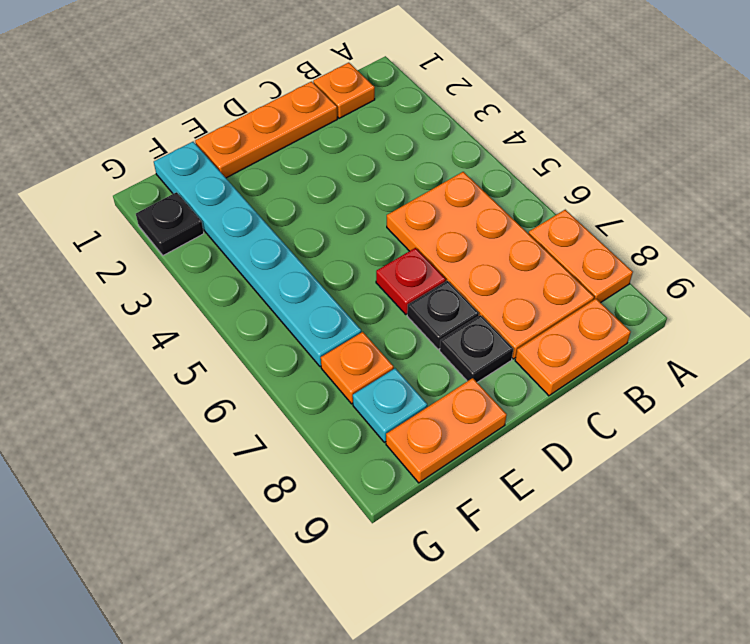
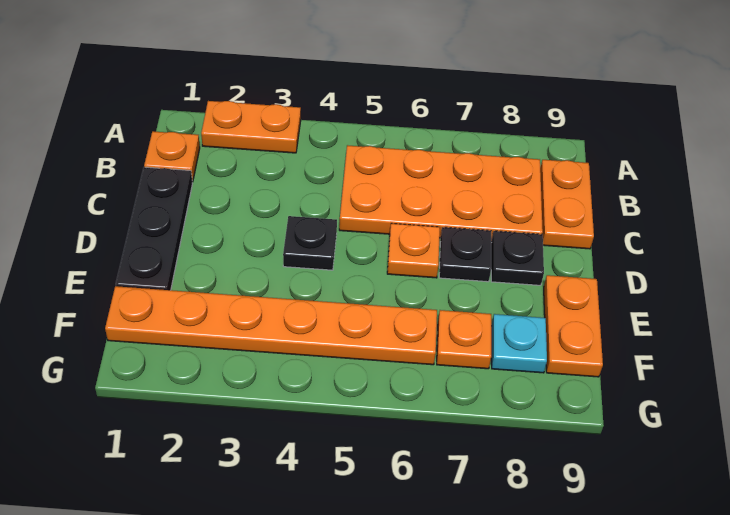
orange 1x2 plate [529,210,633,303] -> orange 1x2 plate moved to [201,101,301,153]
orange 1x3 plate [195,82,337,178] -> black 1x3 plate [116,167,192,290]
red 1x1 plate [376,248,446,314] -> orange 1x1 plate [387,223,440,278]
cyan 1x6 plate [154,142,361,367] -> orange 1x6 plate [105,286,437,365]
black 1x1 plate [136,192,204,256] -> black 1x1 plate moved to [283,216,337,270]

